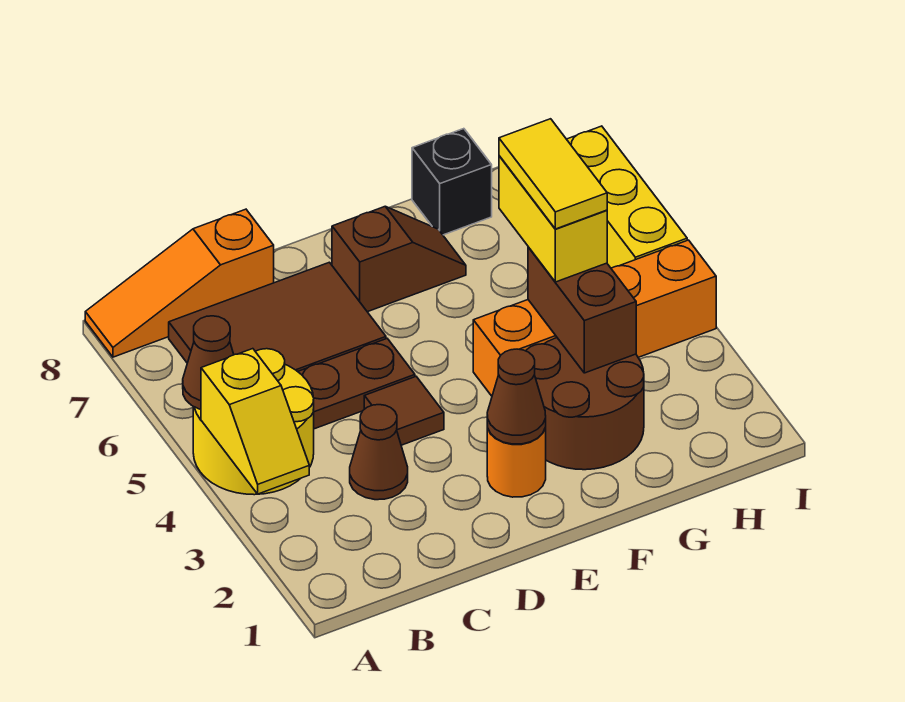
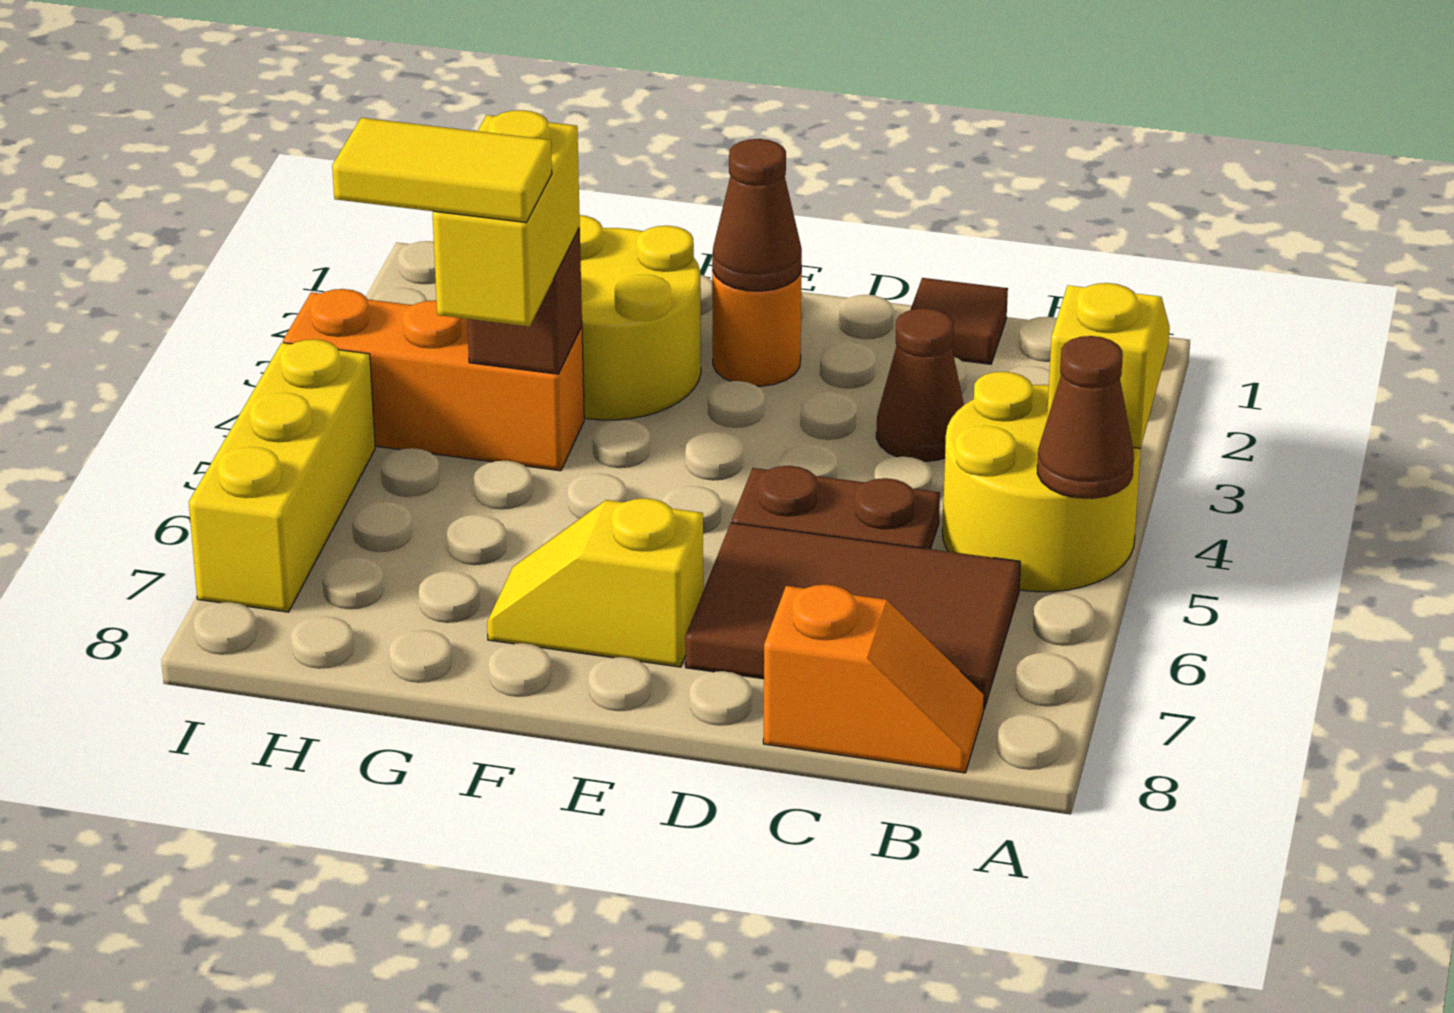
orange 1x3 slope [85,209,274,357] -> orange 1x2 slope [763,585,984,773]
brown 1x1 tile [364,377,444,445] -> brown 1x1 tile moved to [911,278,1008,364]
brown 1x2 slope [332,207,466,312] -> yellow 1x2 slope [487,498,703,667]
brown 2x2 round brick [526,338,644,470] -> yellow 2x2 round brick [579,215,701,420]
orange 1x4 brick [473,240,716,396] -> orange 1x3 brick [283,289,584,471]
brown 1x2 brick [528,247,636,373] -> brown 1x1 brick [467,228,582,374]
yellow 1x2 tile [499,119,607,229] -> yellow 1x2 tile turned to [332,118,552,222]
black 1x1 brick [412,129,492,235] -> none

